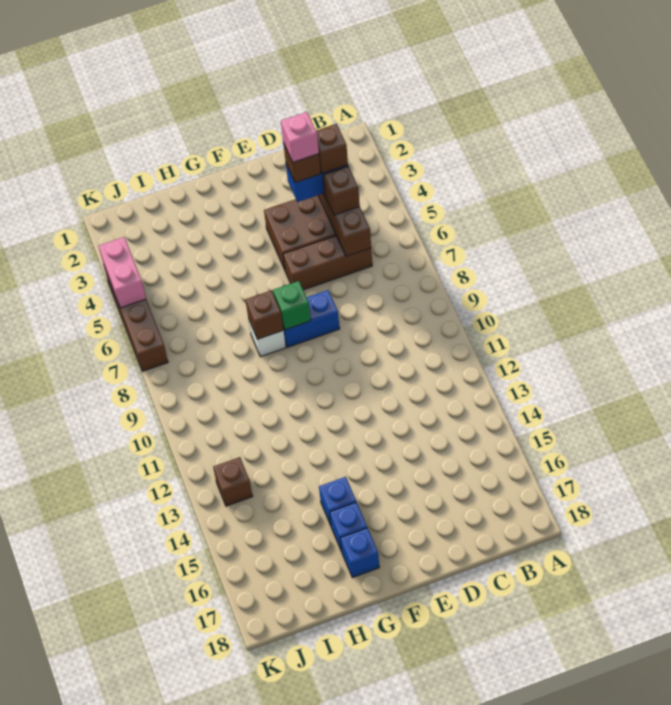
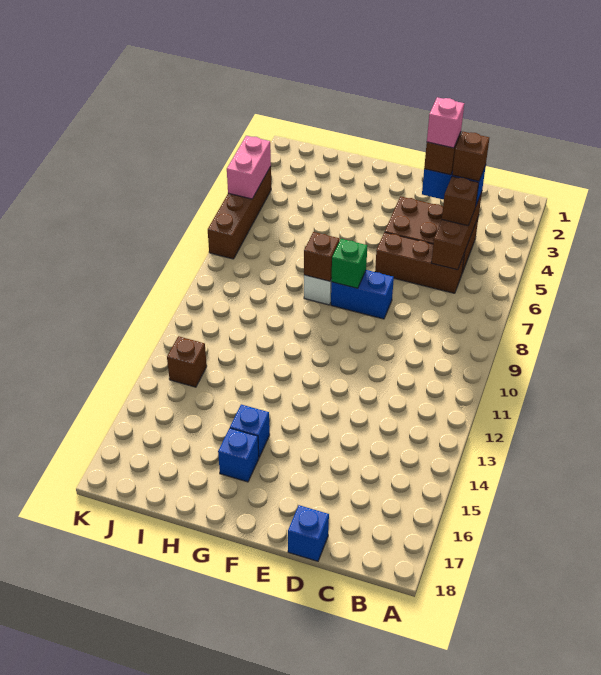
blue 1x1 brick [340,528,379,578] -> blue 1x1 brick moved to [288,505,329,561]

